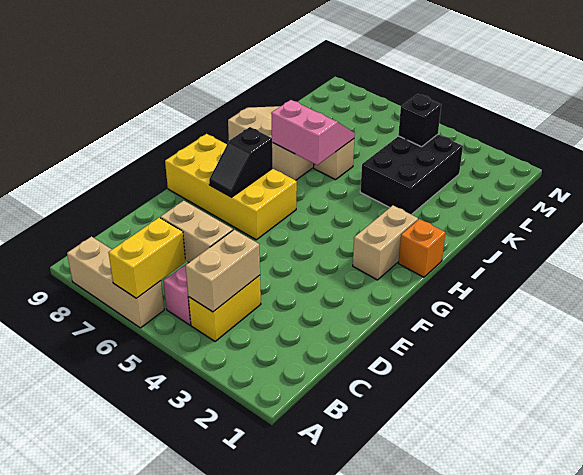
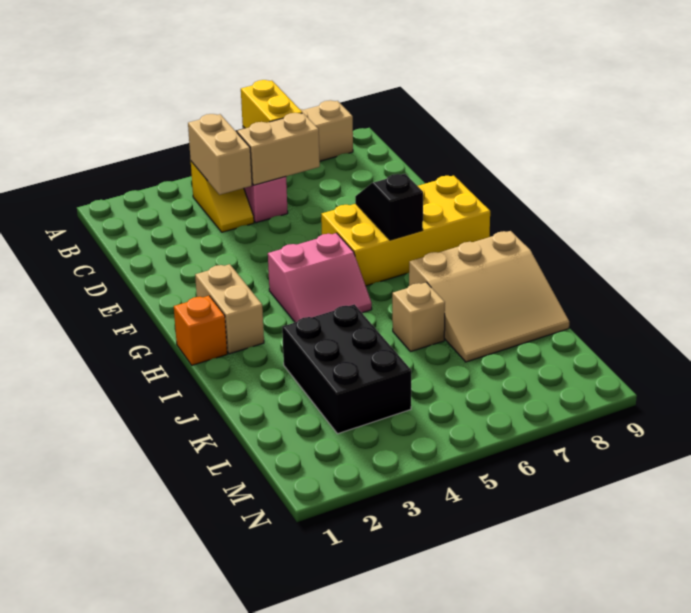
yellow 1x2 brick [188,275,261,341] -> yellow 1x2 slope [191,162,254,232]
pink 2x2 slope [271,100,355,165] -> pink 2x2 slope moved to [268,233,372,322]
black 1x1 brick [398,94,441,147] -> none

